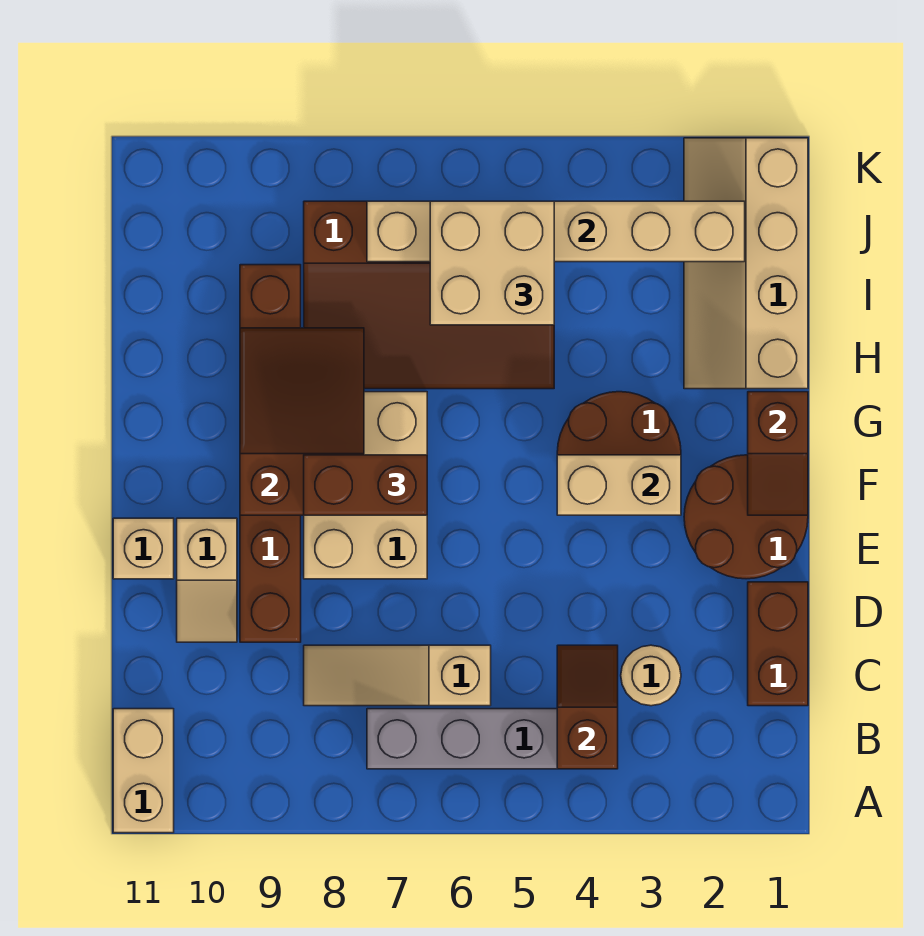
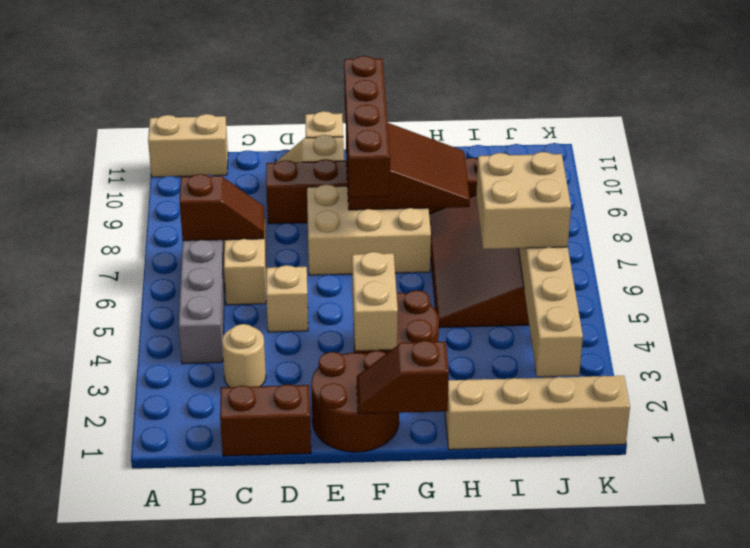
brown 1x2 slope [557,645,618,769] -> brown 1x2 slope moved to [180,174,264,241]
none -> tan 1x1 brick [266,265,308,332]
brown 1x2 brick [304,455,427,515] -> brown 1x4 brick [344,56,390,198]

